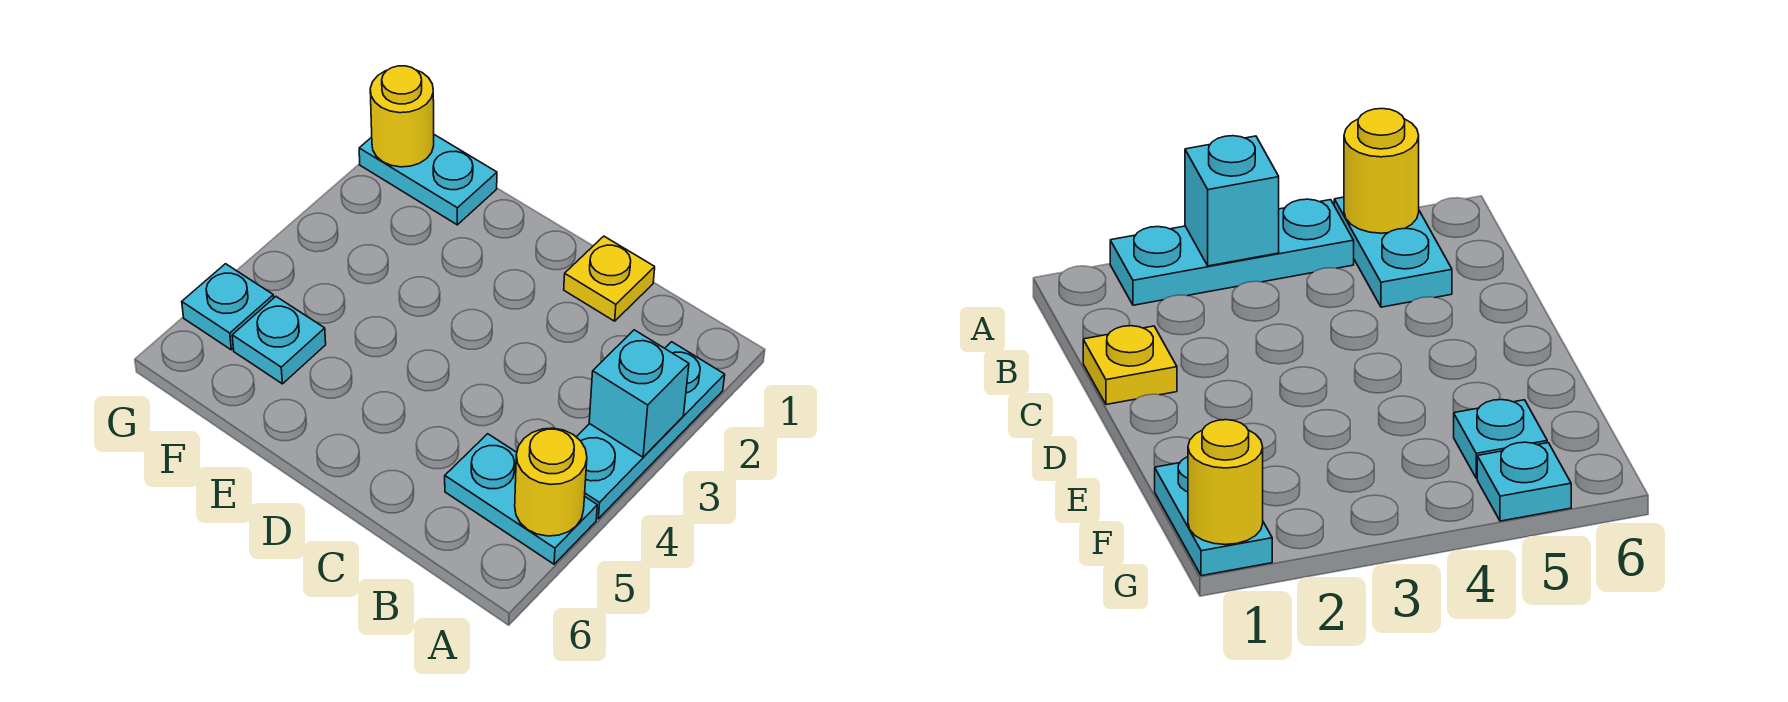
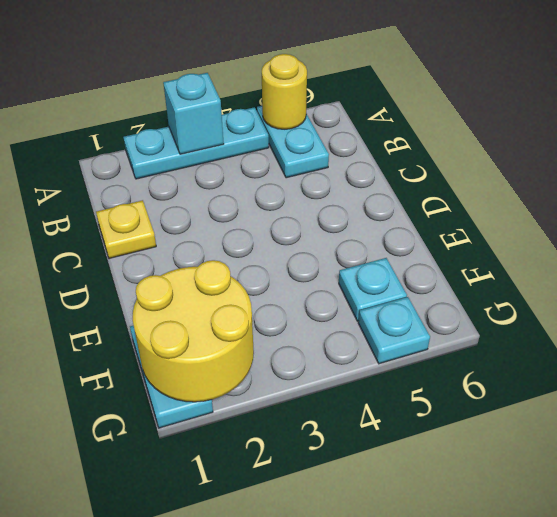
yellow 1x1 round brick [370,66,434,167] -> yellow 2x2 round brick [133,260,254,402]

